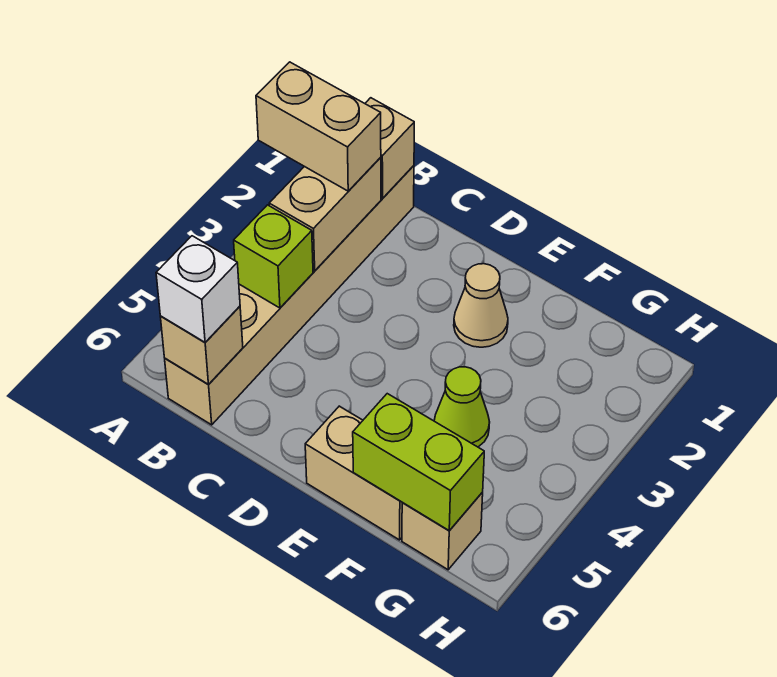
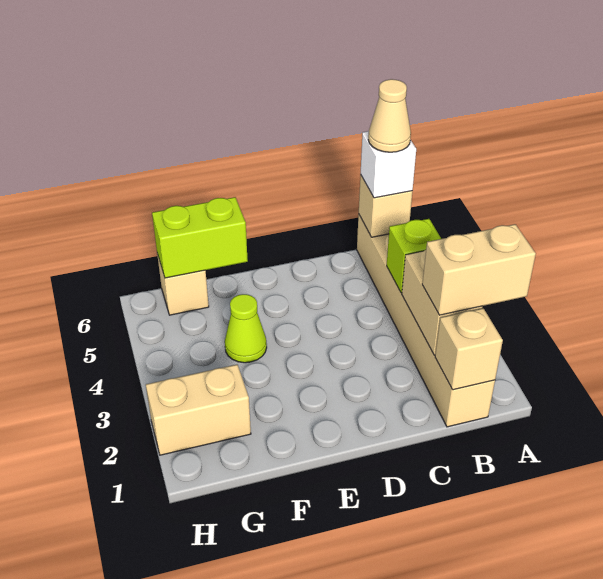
tan 1x1 cone [454,264,508,347] -> tan 1x1 cone moved to [368,79,411,152]
tan 1x2 brick [305,406,402,540] -> tan 1x2 brick moved to [146,365,251,455]

